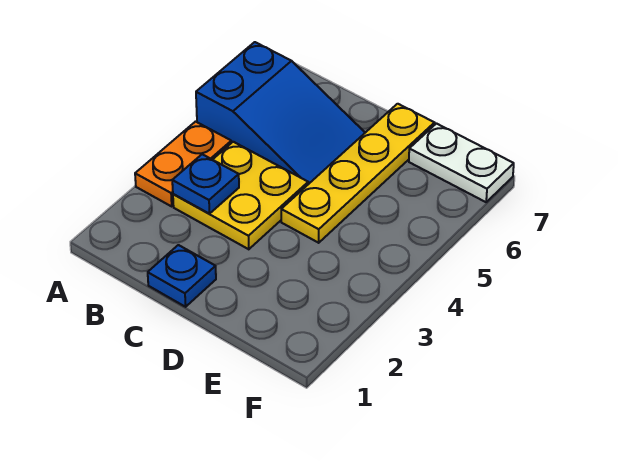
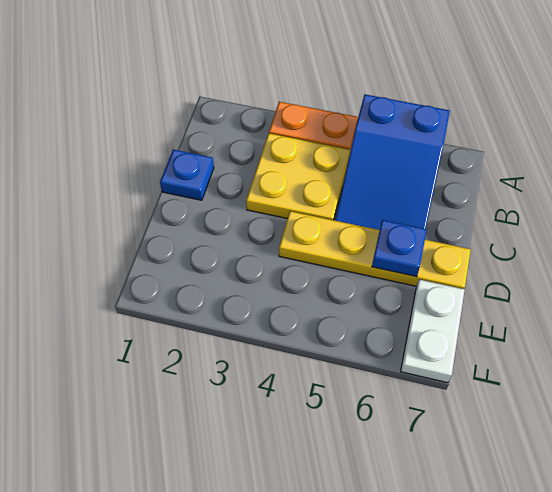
blue 1x1 plate [172,154,239,214] -> blue 1x1 plate moved to [372,220,427,277]

